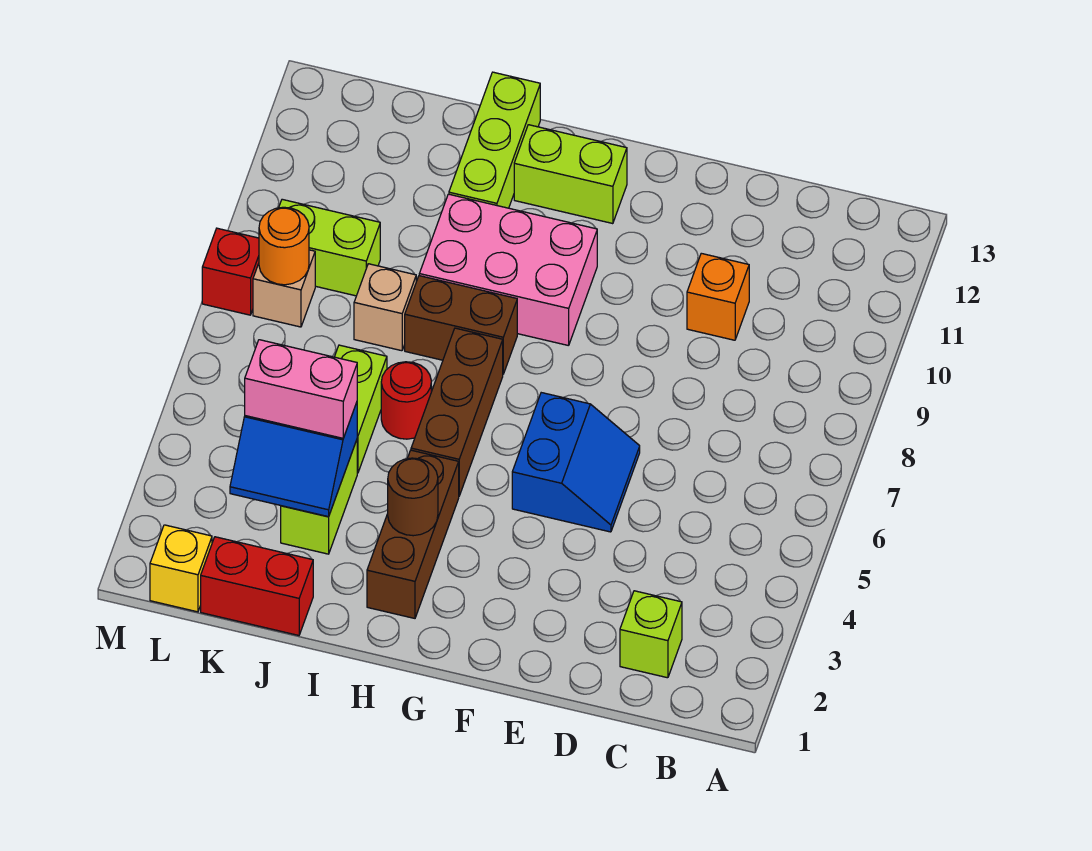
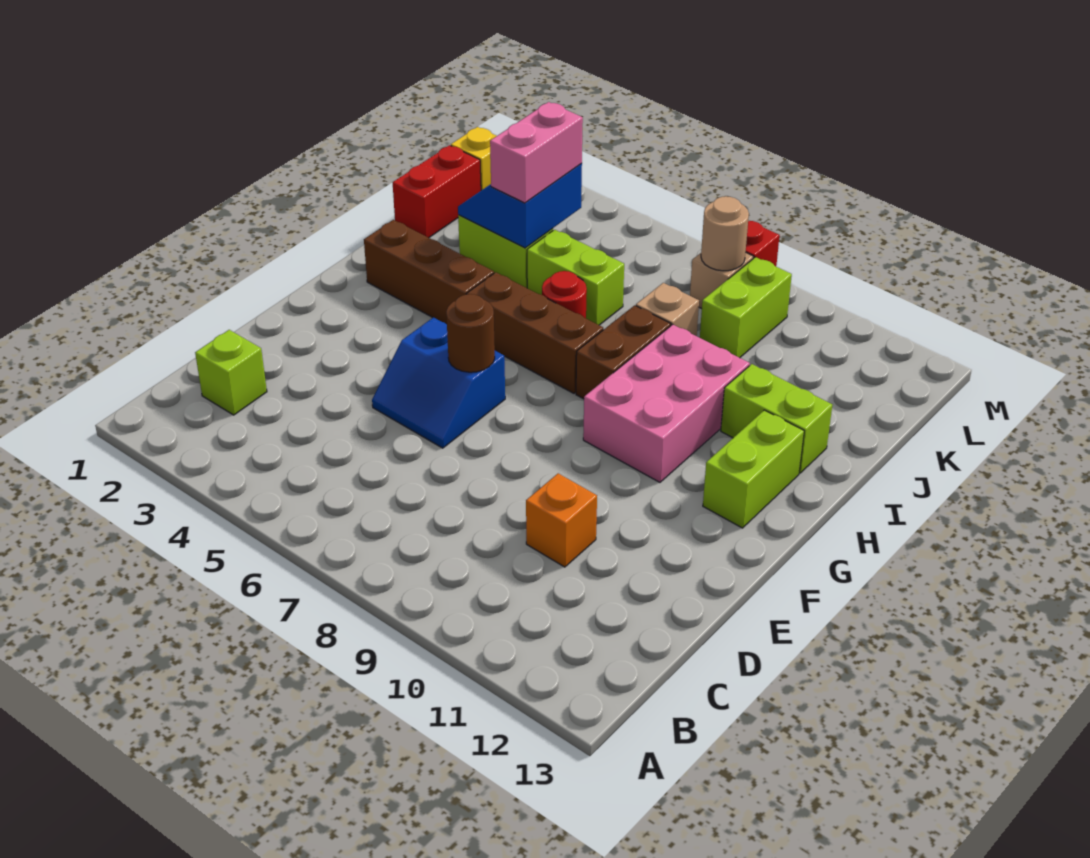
brown 1x1 round brick [388,458,438,536] -> brown 1x1 round brick moved to [446,294,495,372]
lime 1x3 brick [449,72,540,208] -> lime 1x2 brick [721,364,832,473]
orange 1x1 round brick [259,207,309,285] -> tan 1x1 round brick [701,196,749,271]

